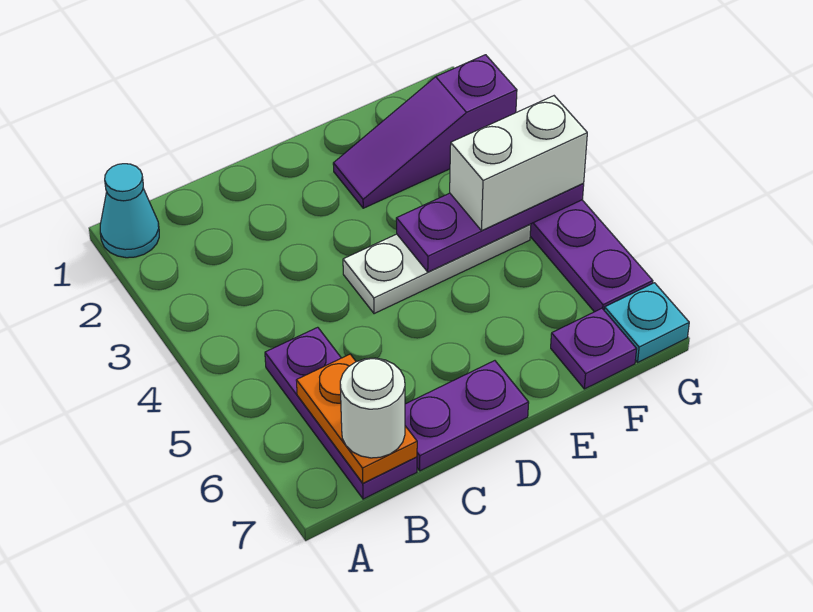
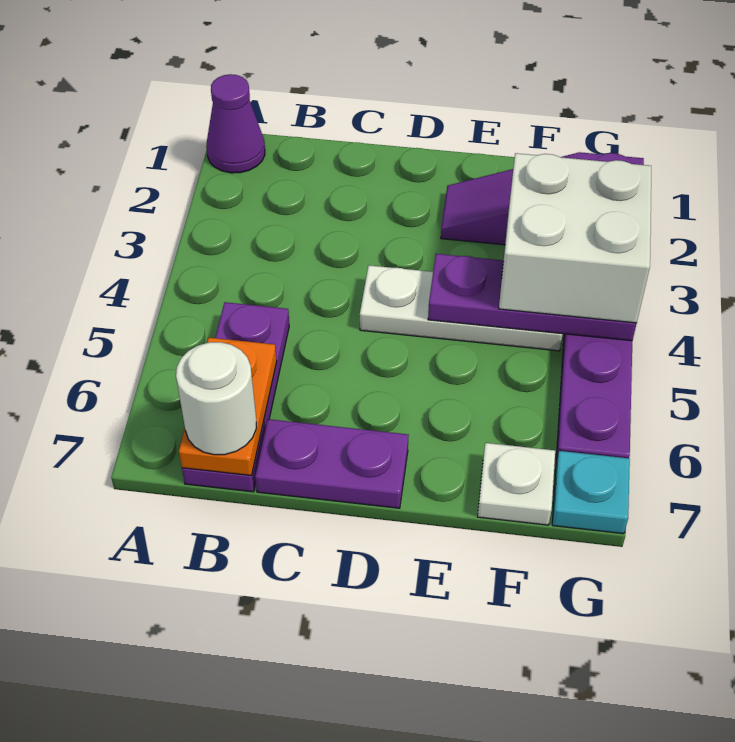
cyan 1x1 cone [100,164,159,258] -> purple 1x1 cone [206,74,265,173]
white 1x2 brick [450,96,587,231] -> white 2x2 brick [499,153,651,323]
purple 1x1 plate [551,308,637,389] -> white 1x1 plate [478,443,555,525]

